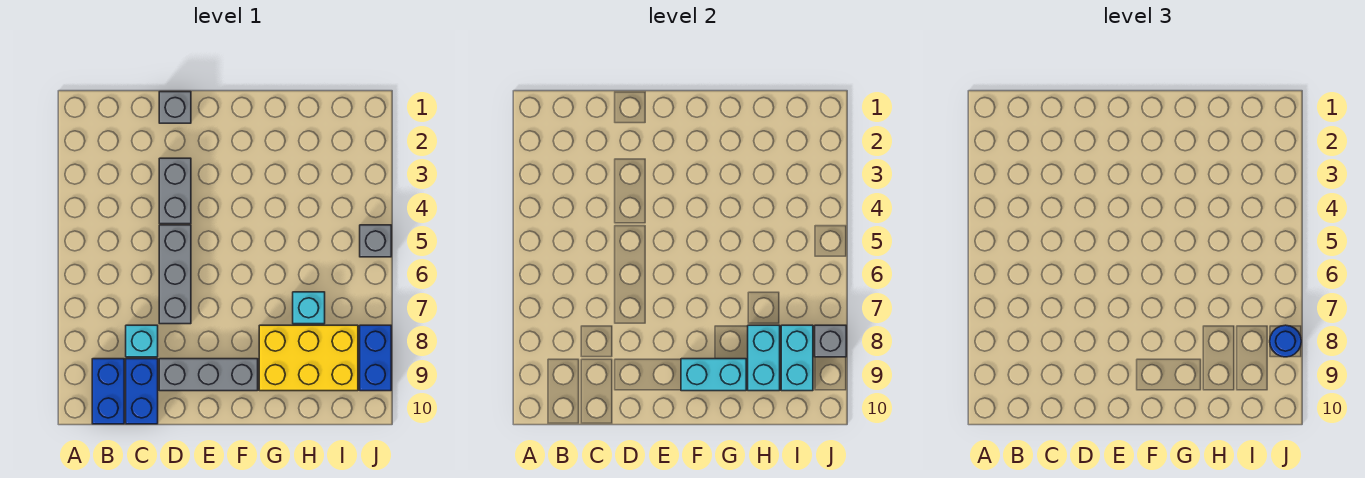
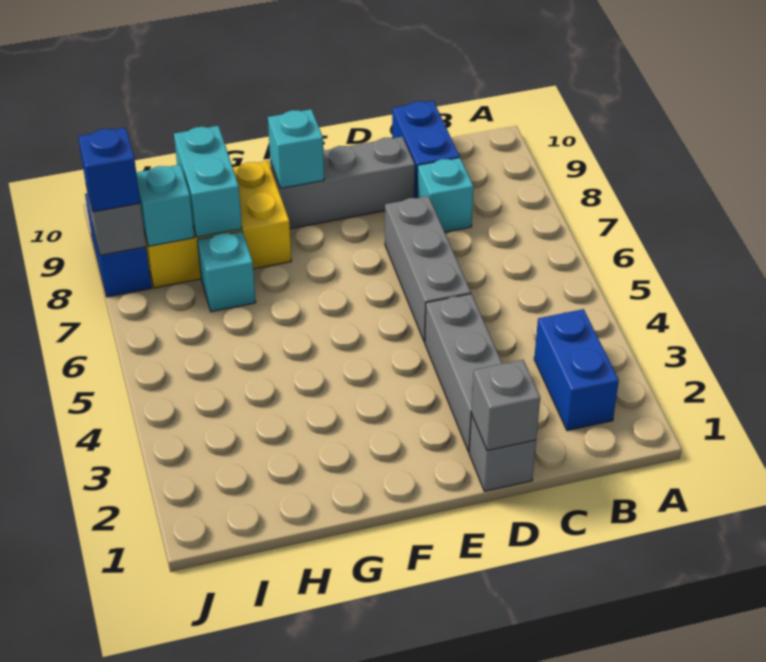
blue 1x2 brick [92,359,124,424] -> blue 1x2 brick moved to [534,309,619,431]
grey 1x2 brick [159,158,191,224] -> grey 1x3 brick [425,294,502,452]
cyan 1x2 brick [681,359,746,391] -> cyan 1x1 brick [268,109,324,189]
cyan 1x2 brick [781,325,813,391] -> cyan 1x1 brick [136,165,194,246]
grey 1x1 brick [360,225,391,257] -> grey 1x1 brick moved to [471,360,540,451]
blue 1x1 round brick [1270,325,1301,357] -> blue 1x1 brick [78,128,140,212]

